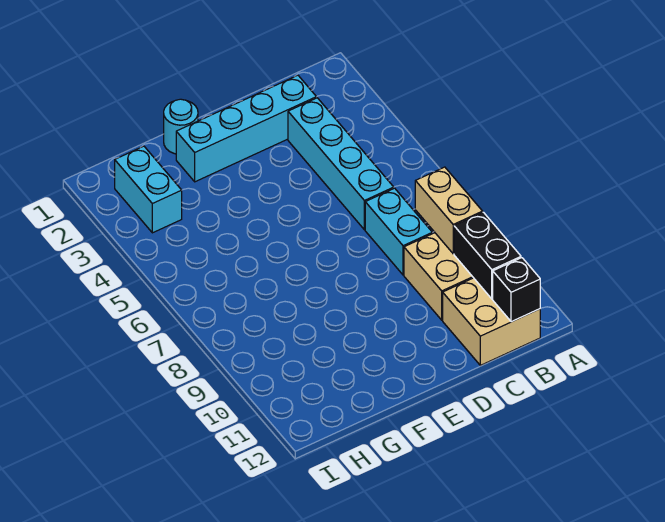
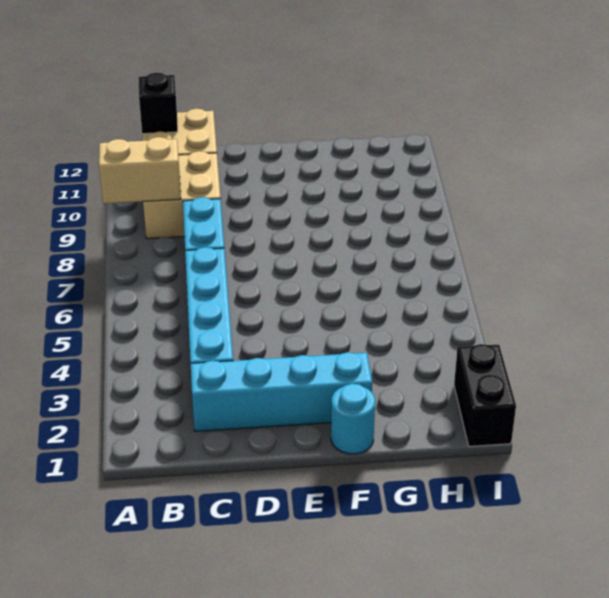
tan 1x2 brick [415,167,483,254] -> tan 1x2 brick turned to [99,137,181,204]
black 1x2 brick [454,212,521,299] -> black 1x2 brick moved to [454,344,516,446]
cyan 1x2 brick [115,146,182,233] -> none

